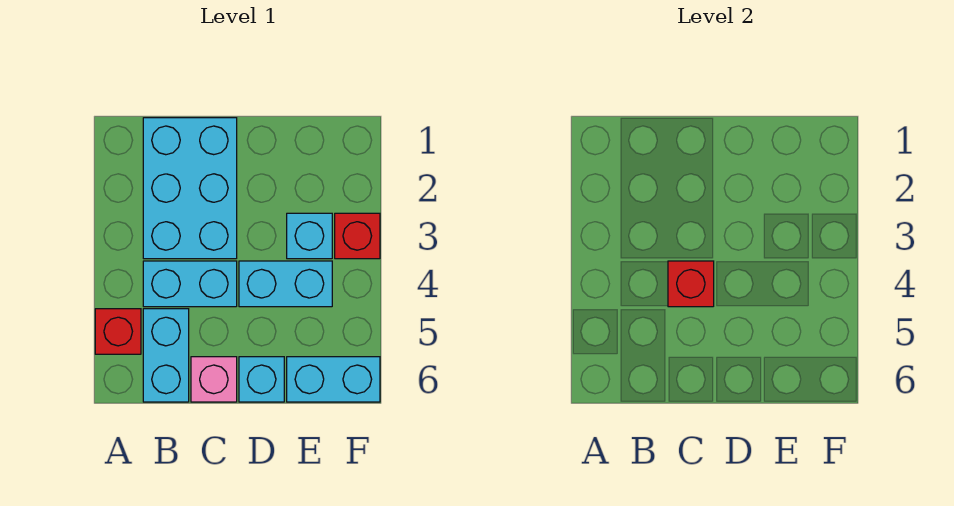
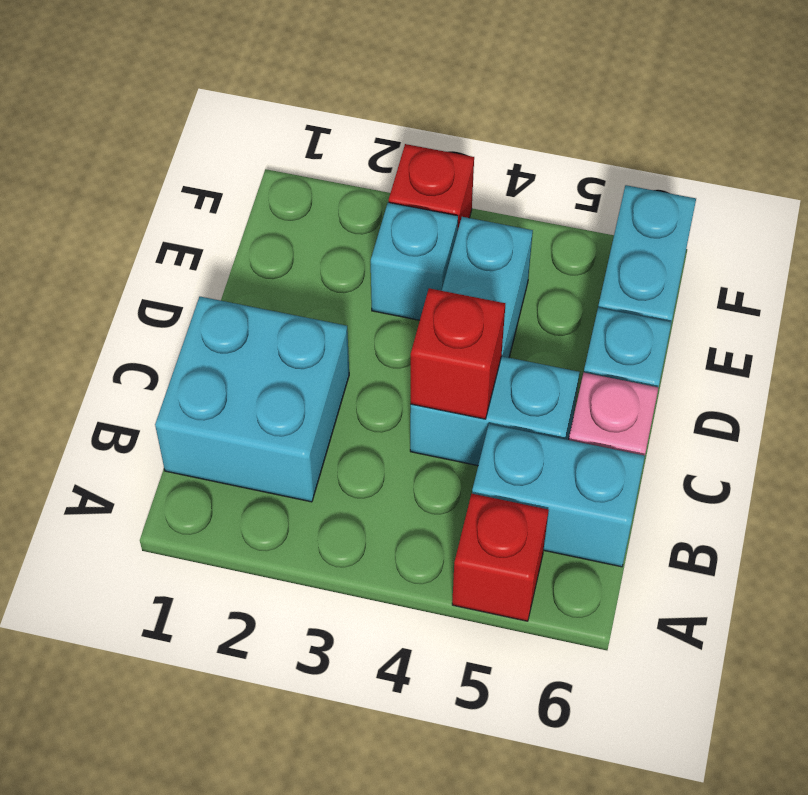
cyan 2x3 brick [143,118,237,259] -> cyan 2x2 brick [155,297,349,502]
cyan 1x2 brick [143,261,237,307] -> cyan 1x2 brick turned to [410,356,580,466]

